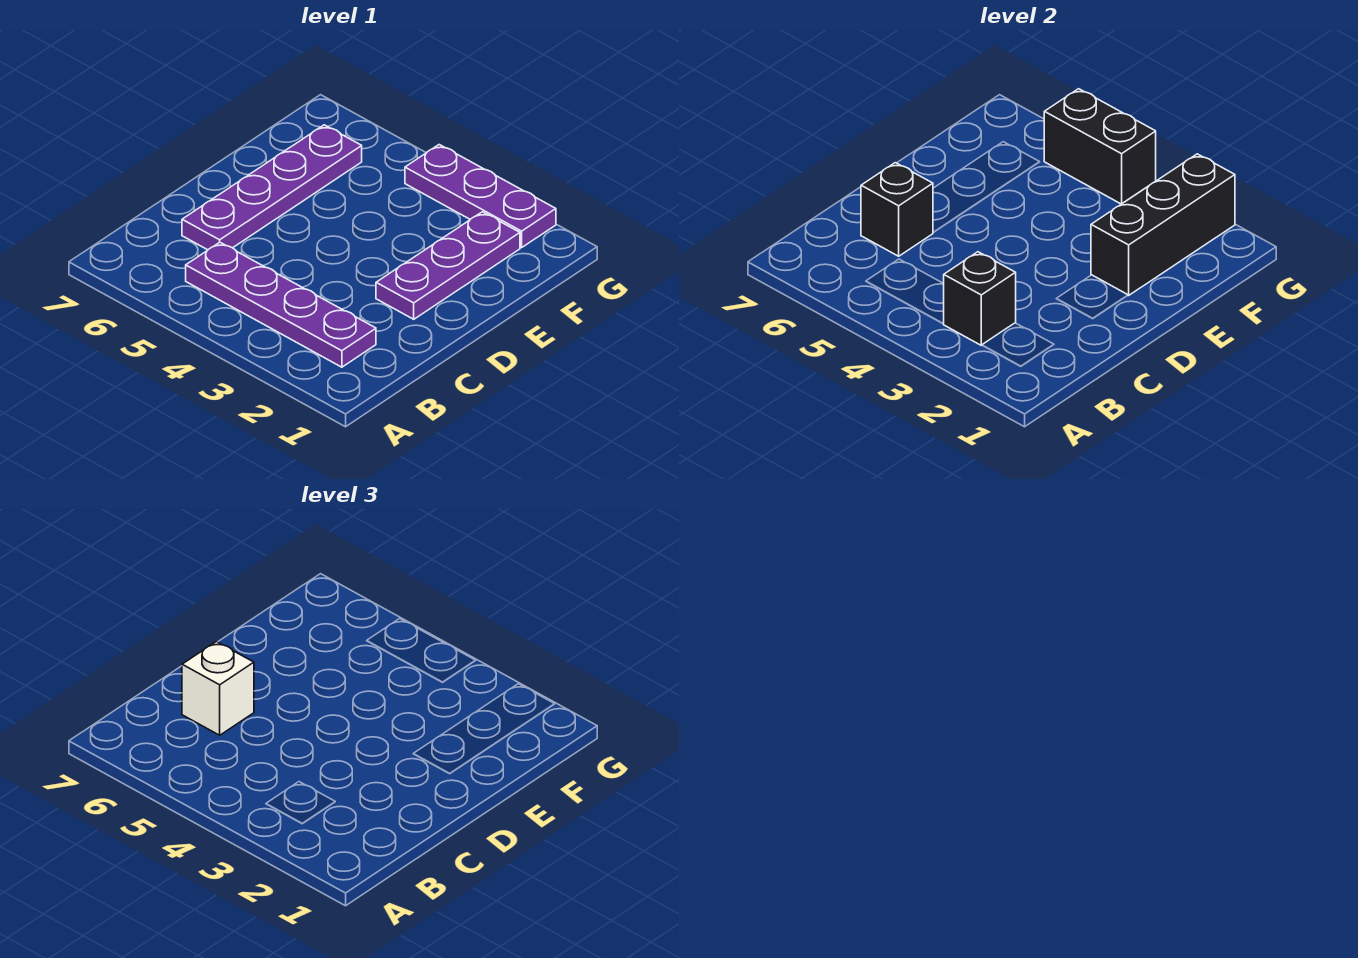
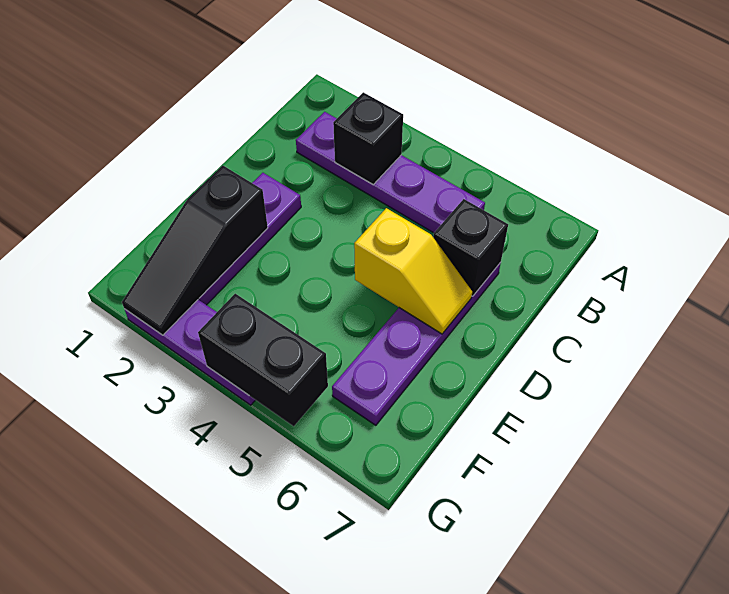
white 1x1 brick [182,642,254,735] -> none
none -> yellow 1x2 slope [354,208,472,334]
black 1x3 brick [1091,154,1235,295] -> black 1x3 slope [122,165,268,335]

